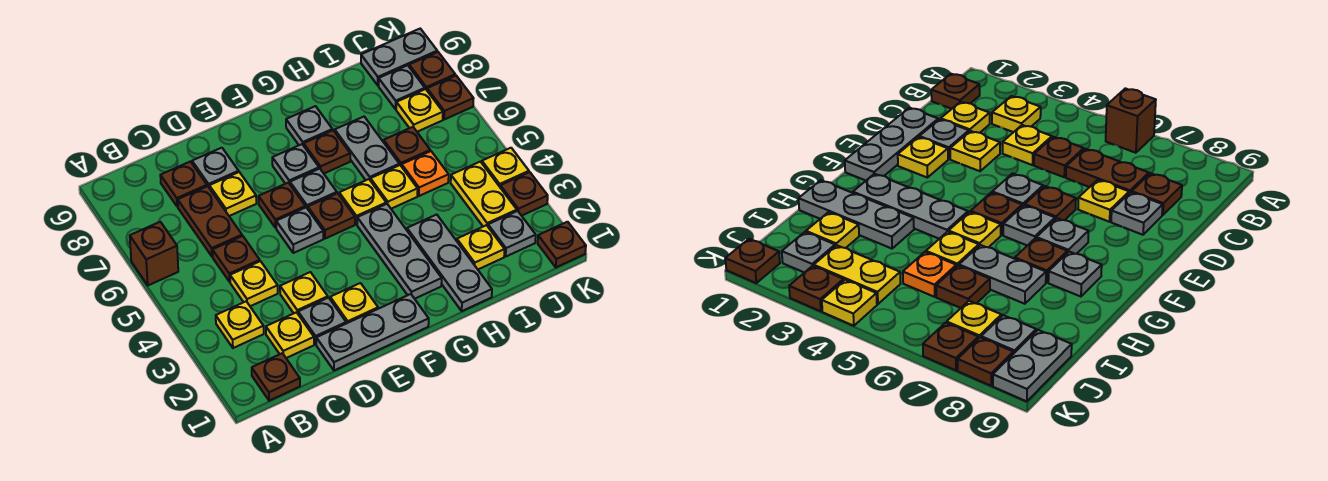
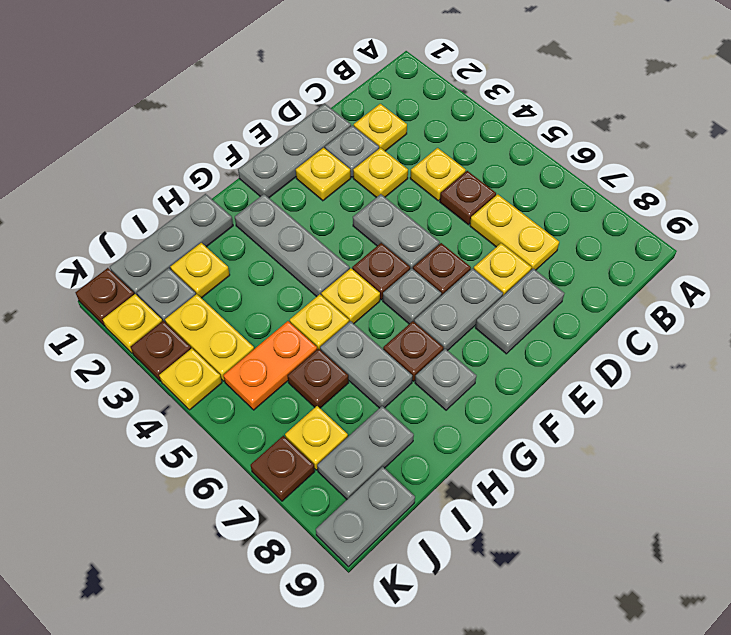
brown 1x1 brick [130,222,178,285] -> none
brown 1x1 plate [252,353,300,401] -> none
yellow 1x1 plate [216,301,264,348] -> yellow 1x1 plate moved to [103,294,162,353]
brown 1x2 plate [178,186,242,257] -> yellow 1x2 plate [470,194,559,270]
brown 1x1 plate [160,162,207,207] -> none
grey 1x1 plate [192,148,239,187] -> grey 1x2 plate [475,268,564,354]
grey 1x1 plate [276,207,323,253] -> grey 1x2 plate [353,194,440,269]
grey 1x1 plate [272,144,319,184] -> grey 1x2 plate [414,268,503,351]
grey 1x3 plate [407,215,492,311] -> grey 1x3 plate turned to [110,194,233,296]
orange 1x1 plate [402,151,449,196] -> orange 1x2 plate [223,321,317,410]
grey 1x1 plate [379,65,425,109] -> grey 1x2 plate [317,406,414,499]
brown 1x1 plate [409,52,455,90] -> none

